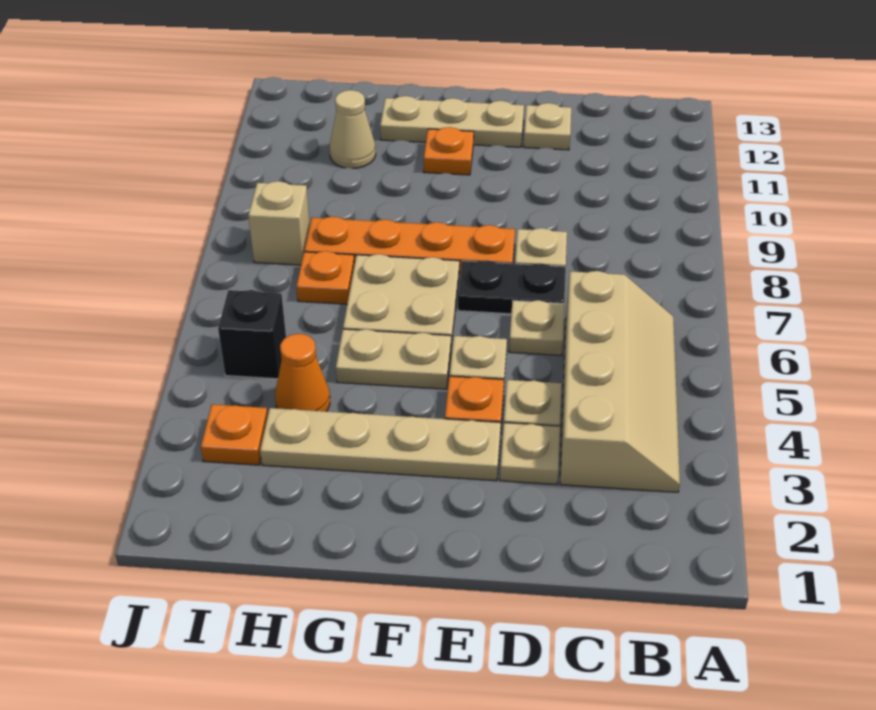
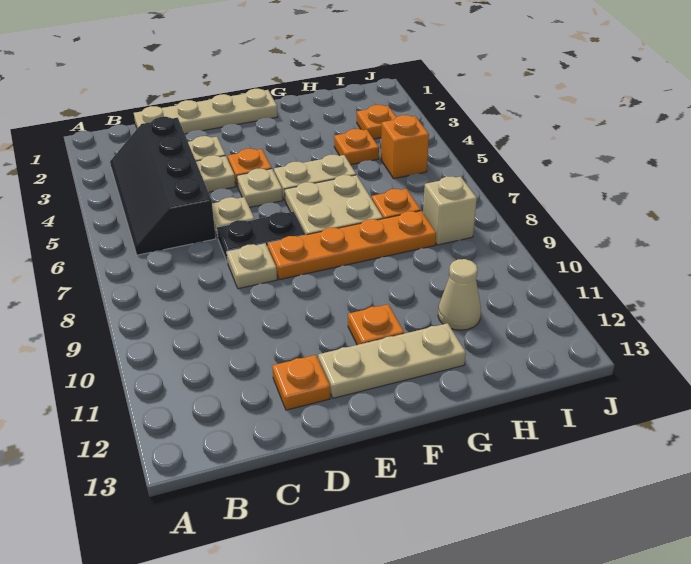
tan 2x4 slope [560,271,680,492] -> black 2x4 slope [110,117,216,255]
tan 1x1 plate [524,103,571,150] -> orange 1x1 plate [272,355,330,410]
tan 1x4 plate [260,408,501,481] -> tan 1x4 plate moved to [134,89,278,134]
orange 1x1 cone [275,334,330,412] -> orange 1x1 plate [334,129,379,165]
black 1x1 brick [218,290,286,379] -> orange 1x1 brick [381,115,429,179]

